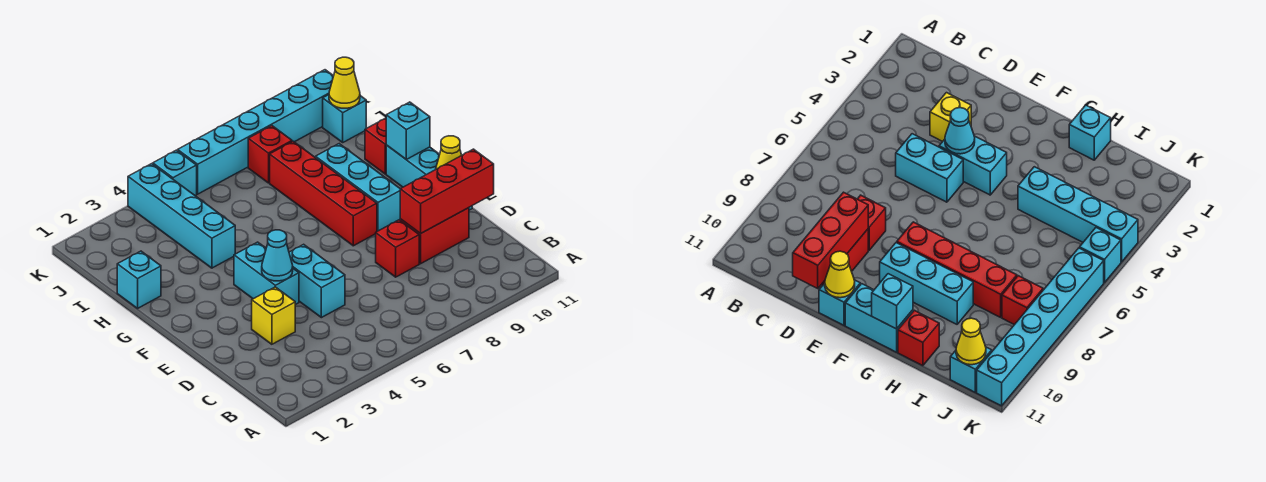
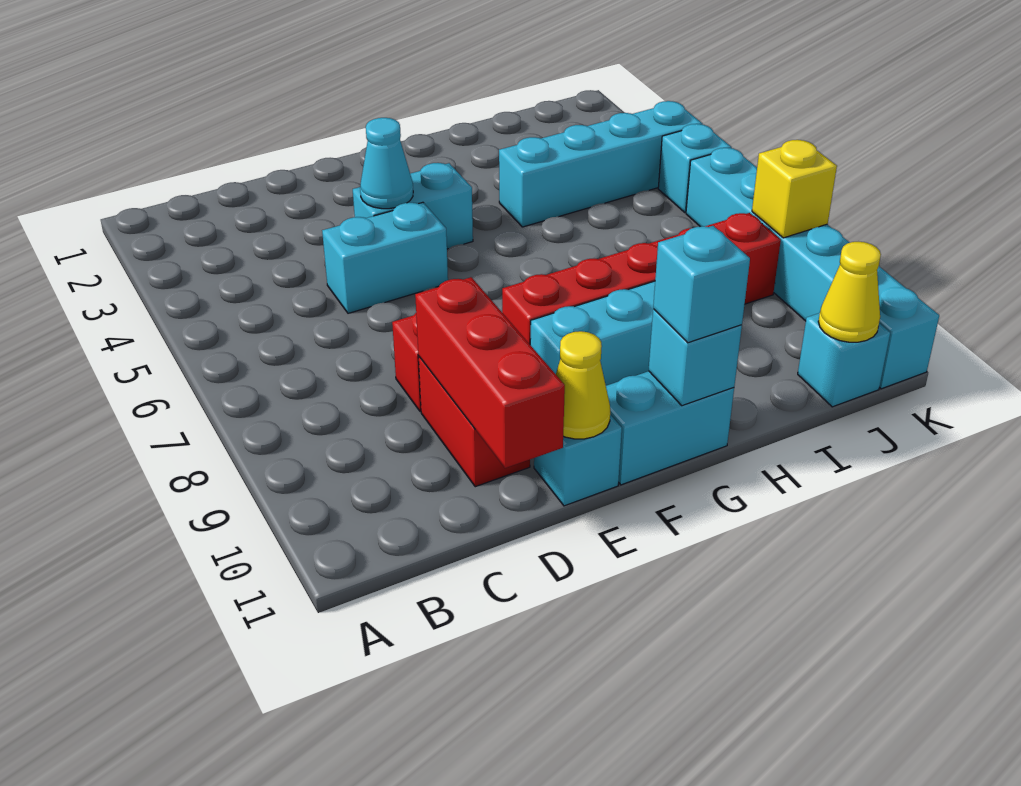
yellow 1x1 brick [252,287,295,344] -> yellow 1x1 brick moved to [752,140,837,238]
cyan 1x1 brick [117,251,161,308] -> cyan 1x1 brick moved to [653,226,750,343]
red 1x1 brick [365,118,386,174] -> none

